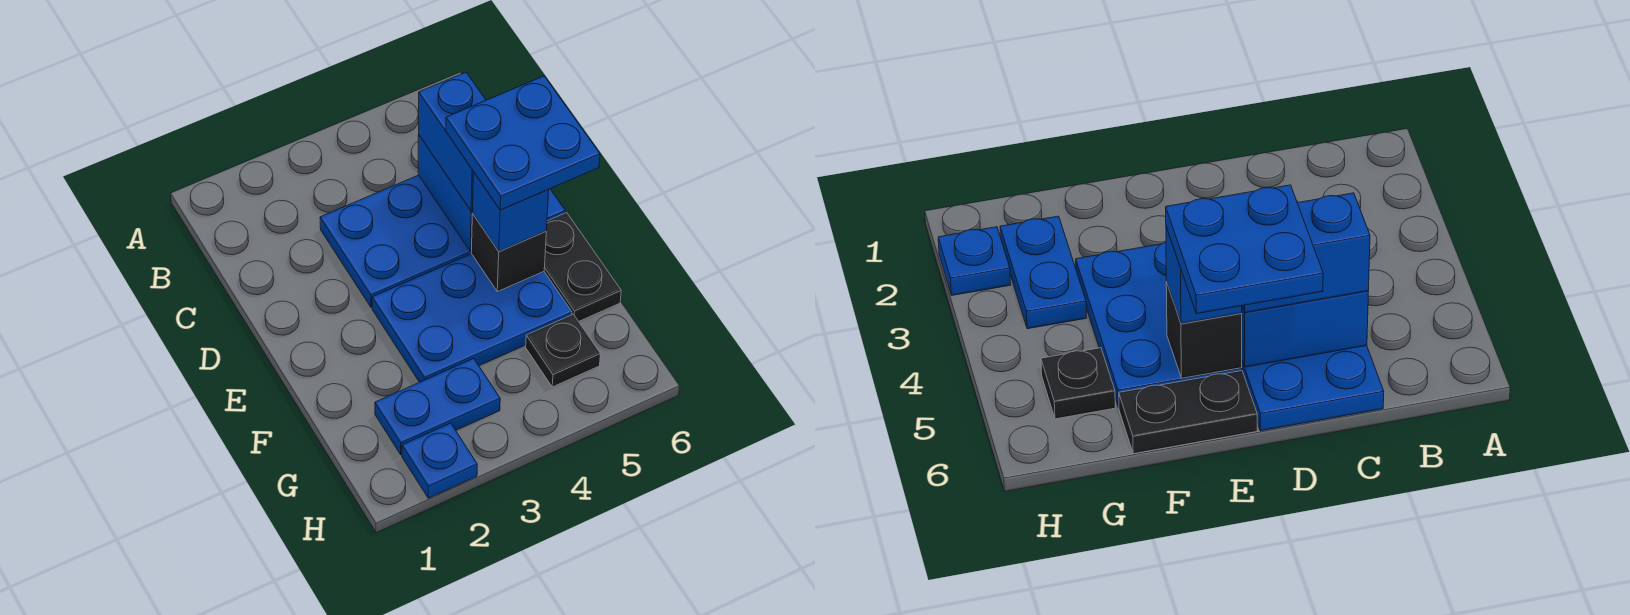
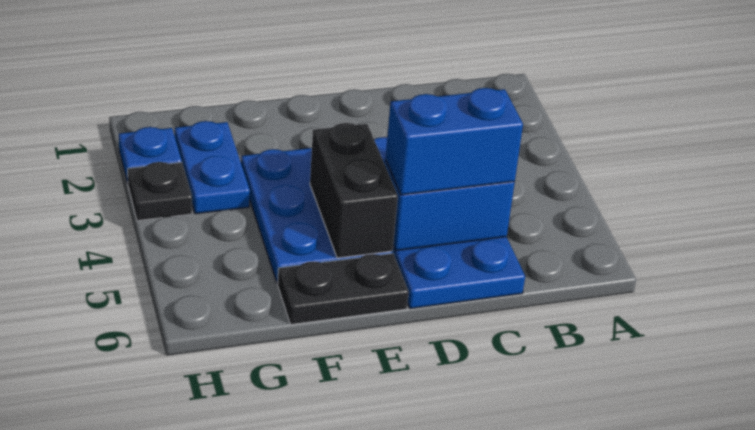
blue 2x2 plate [446,76,600,210] -> none
black 1x1 brick [471,214,546,292] -> black 1x2 brick [310,123,398,258]
blue 1x1 brick [472,172,549,251] -> none
black 1x1 plate [526,314,600,387] -> black 1x1 plate moved to [128,162,192,221]

